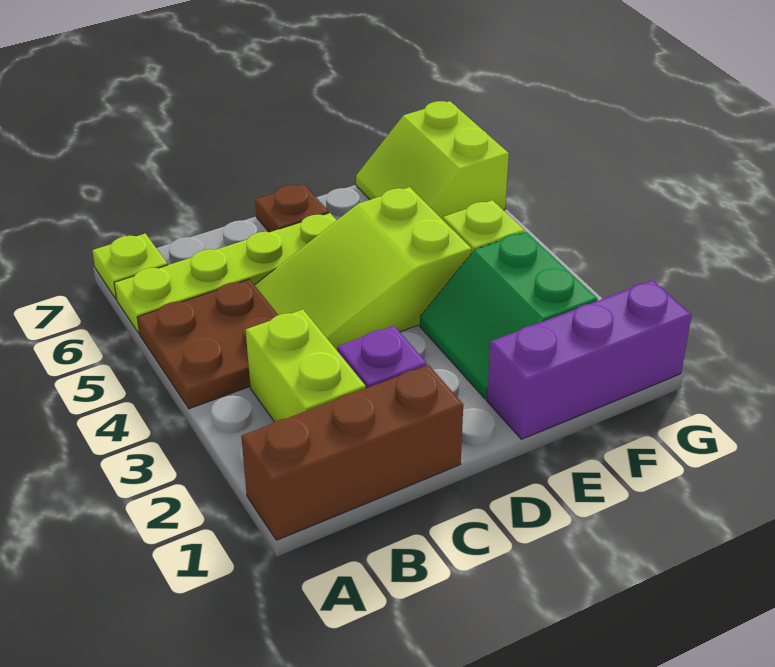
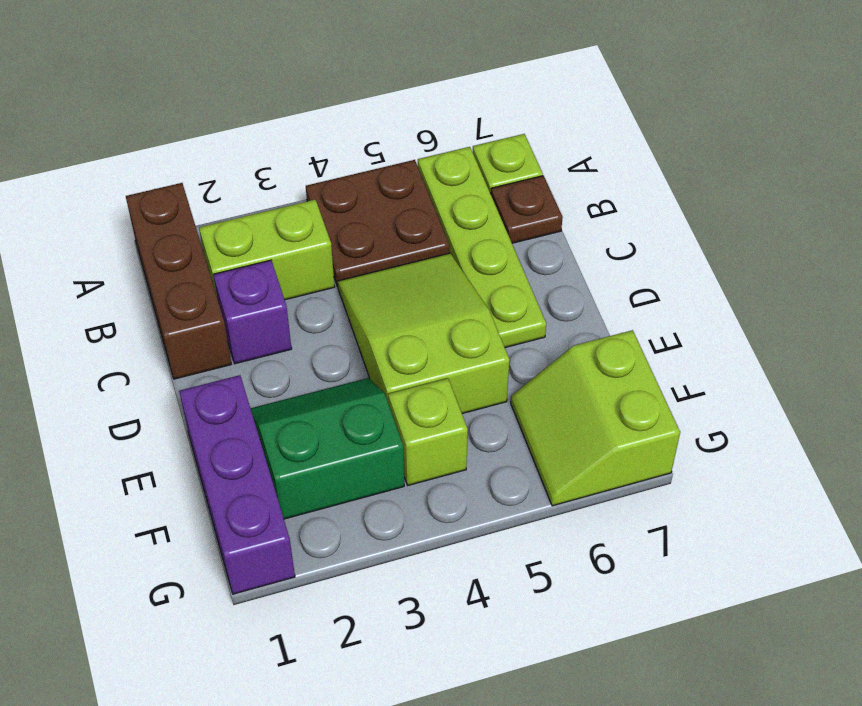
brown 1x1 plate [255,184,329,232] -> brown 1x1 plate moved to [491,176,563,243]
lime 2x2 slope [356,101,509,220] -> lime 2x2 slope turned to [511,330,680,506]

